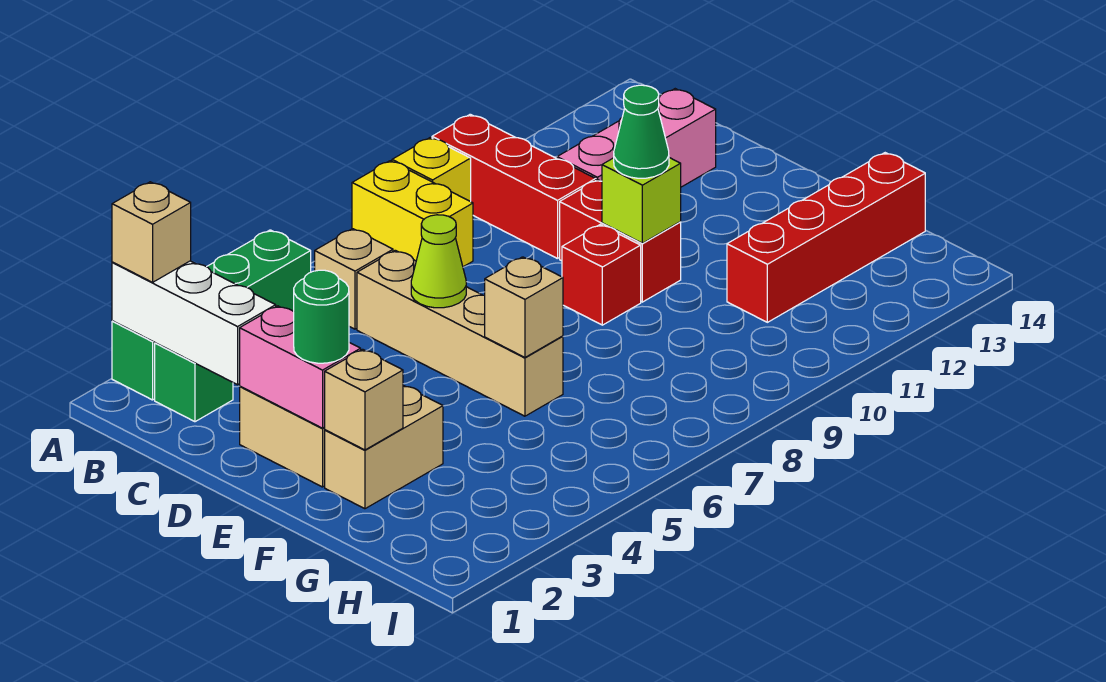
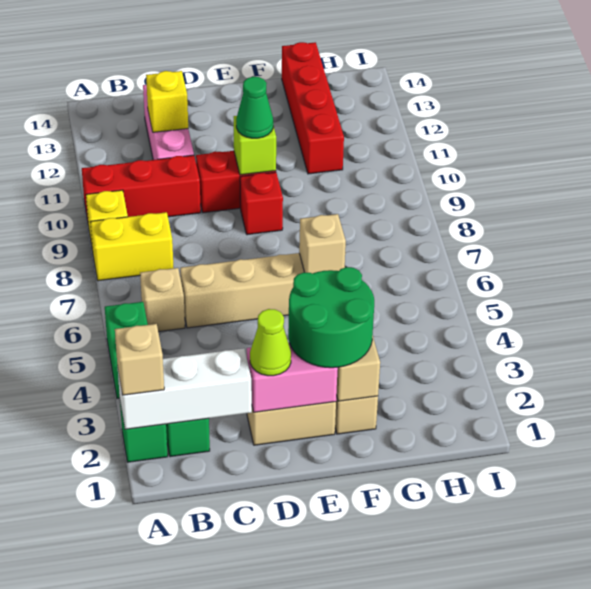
none -> yellow 1x1 brick [146,71,188,132]
lime 1x1 cone [411,215,466,308] -> lime 1x1 cone moved to [250,309,291,376]
green 1x1 round brick [294,270,349,363] -> green 2x2 round brick [288,267,374,368]

